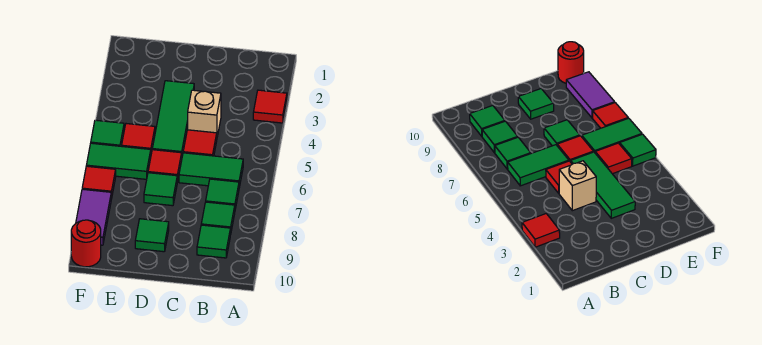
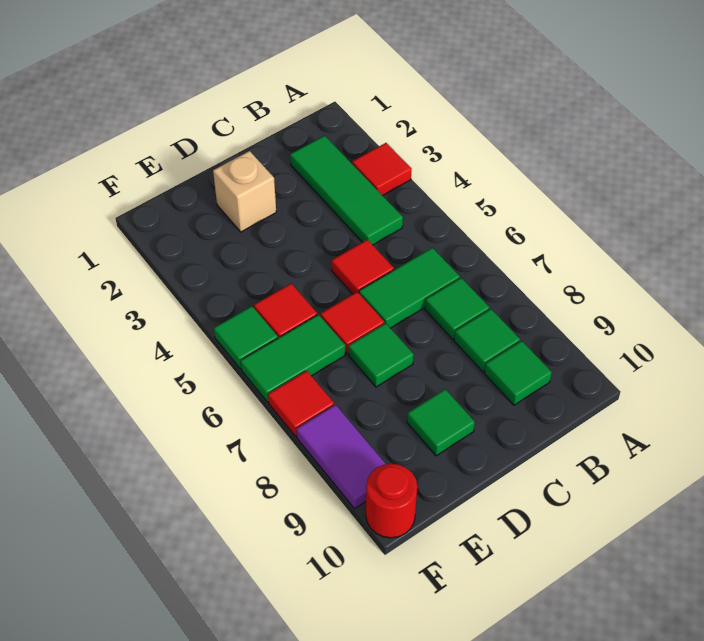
tan 1x1 brick [187,90,221,137] -> tan 1x1 brick moved to [213,151,276,232]
green 1x3 tile [152,81,194,156] -> green 1x3 tile moved to [290,136,403,245]

